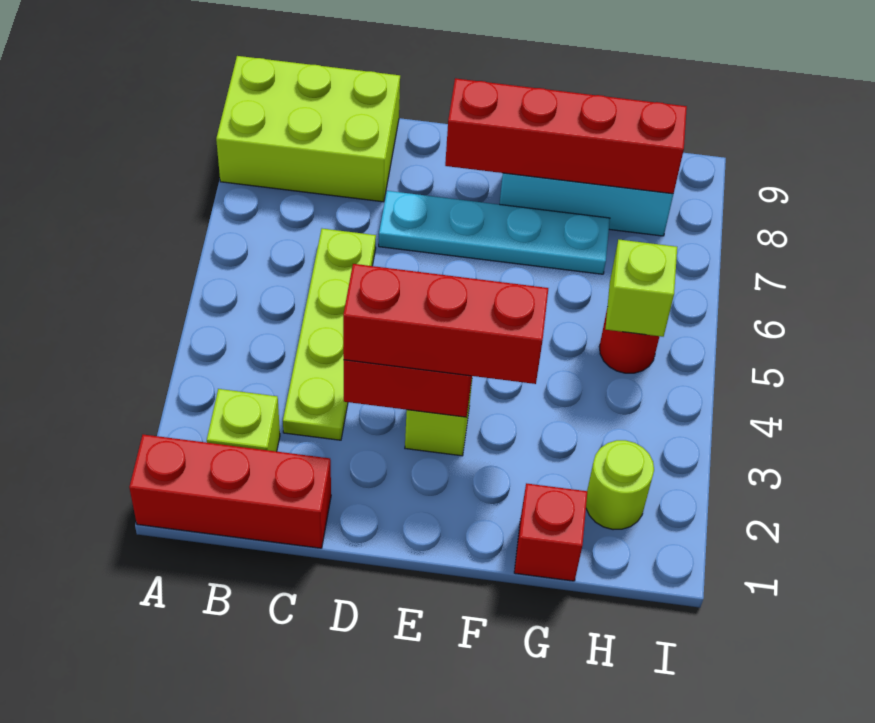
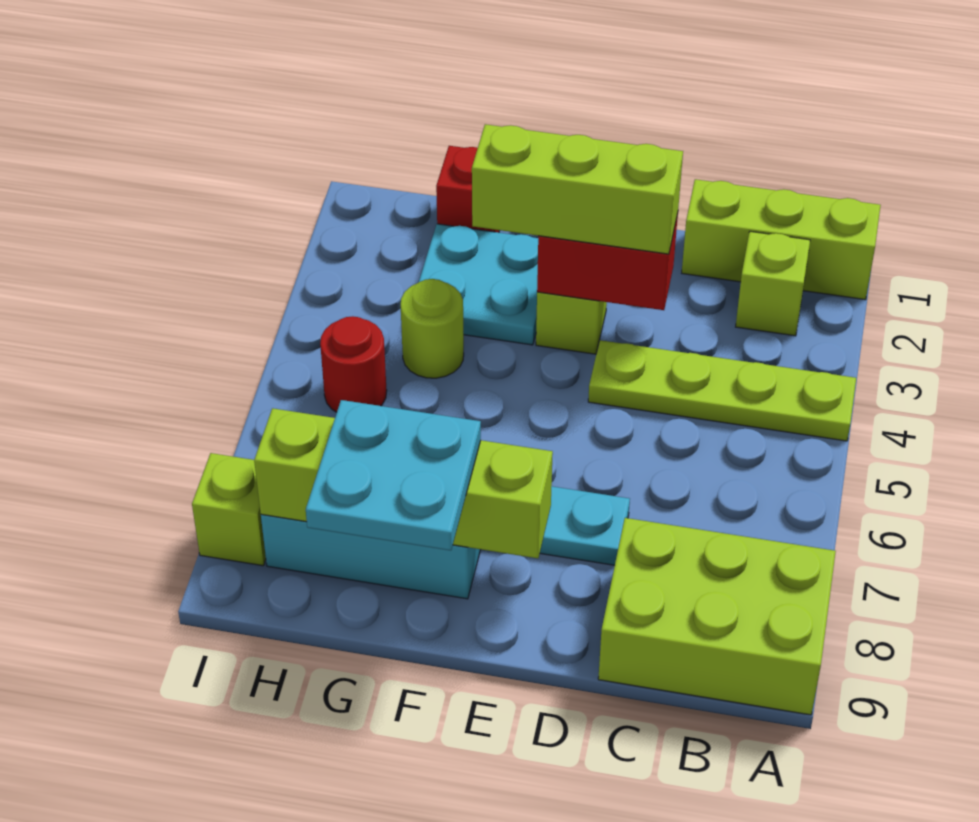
red 1x3 brick [129,435,331,548] -> lime 1x3 brick [682,179,881,300]
lime 1x4 plate [283,229,376,440] -> lime 1x4 plate turned to [588,340,856,441]
red 1x3 brick [343,264,548,384] -> lime 1x3 brick [472,124,683,254]
red 1x4 brick [445,78,687,194] -> lime 1x4 brick [254,408,553,558]
none -> cyan 2x2 plate [419,224,538,345]
none -> cyan 2x2 plate [306,400,481,550]
lime 1x1 round brick [586,440,654,530] -> lime 1x1 round brick moved to [401,279,464,378]
lime 1x1 brick [606,239,677,337] -> lime 1x1 brick moved to [192,453,266,566]

